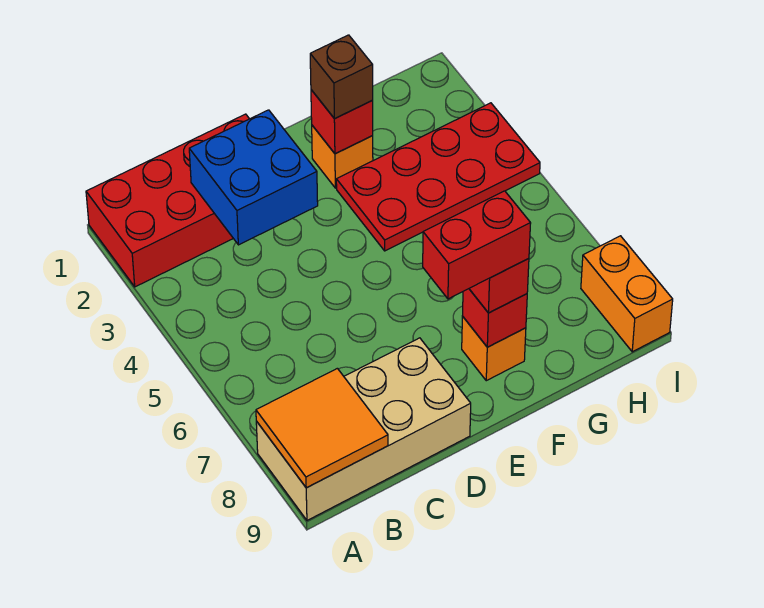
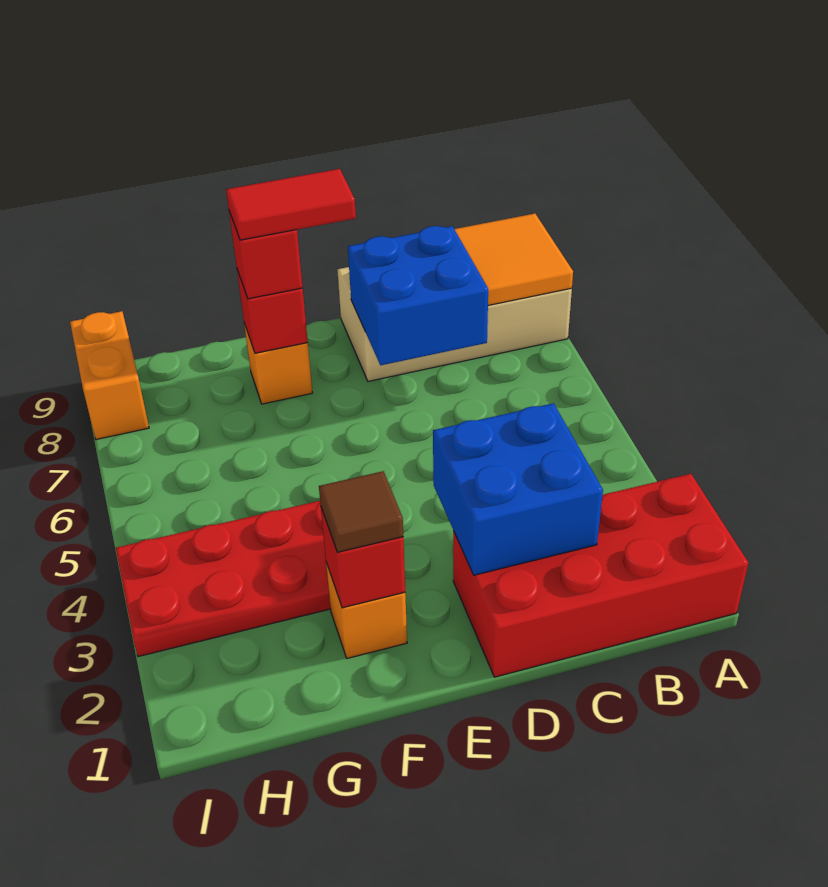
none -> blue 2x2 brick [348,226,488,365]
red 1x2 brick [423,191,531,299] -> red 1x2 tile [226,169,356,240]
brown 1x1 brick [310,35,373,119] -> brown 1x1 tile [319,471,403,552]

